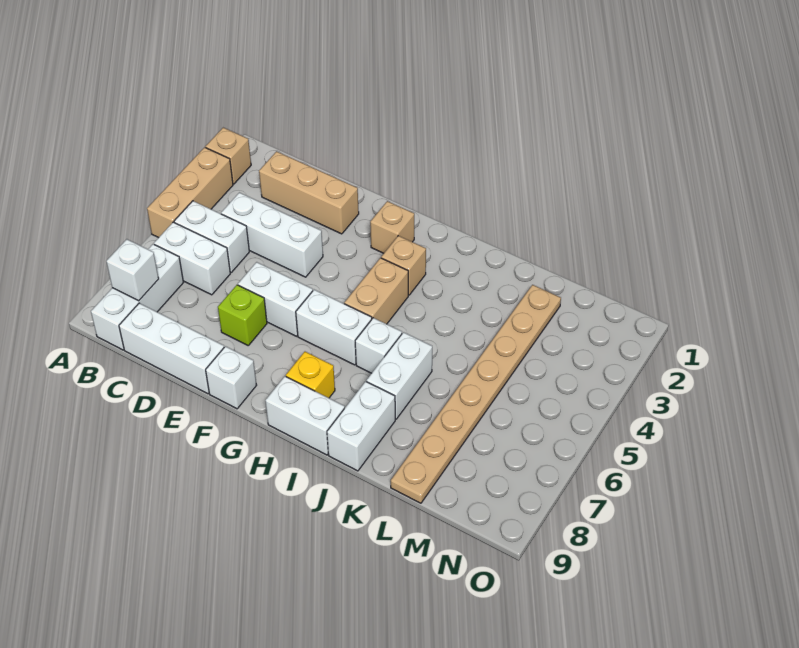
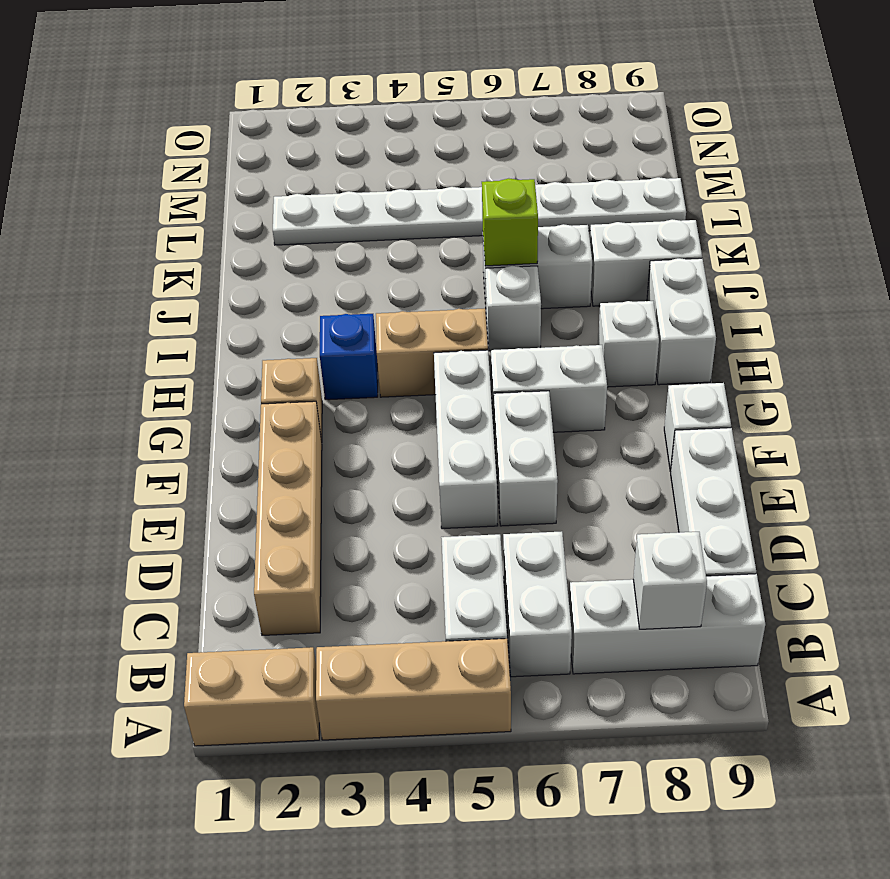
tan 1x1 brick [205,128,251,184] -> tan 1x2 brick [184,647,319,746]
tan 1x3 brick [259,151,359,234] -> tan 1x4 brick [254,401,322,635]
white 1x3 brick [221,193,323,277] -> white 1x3 brick moved to [434,350,498,529]
lime 1x1 brick [218,285,267,345] -> lime 1x1 brick moved to [482,178,538,266]
white 1x2 brick [296,290,372,365] -> white 1x2 brick turned to [491,345,607,432]
tan 1x1 brick [381,236,426,295] -> blue 1x1 brick [320,314,378,400]
yellow 1x1 brick [286,352,335,398] -> white 1x1 brick [598,301,659,387]
tan 1x8 plate [391,285,561,503] -> white 1x8 plate [273,177,686,245]

